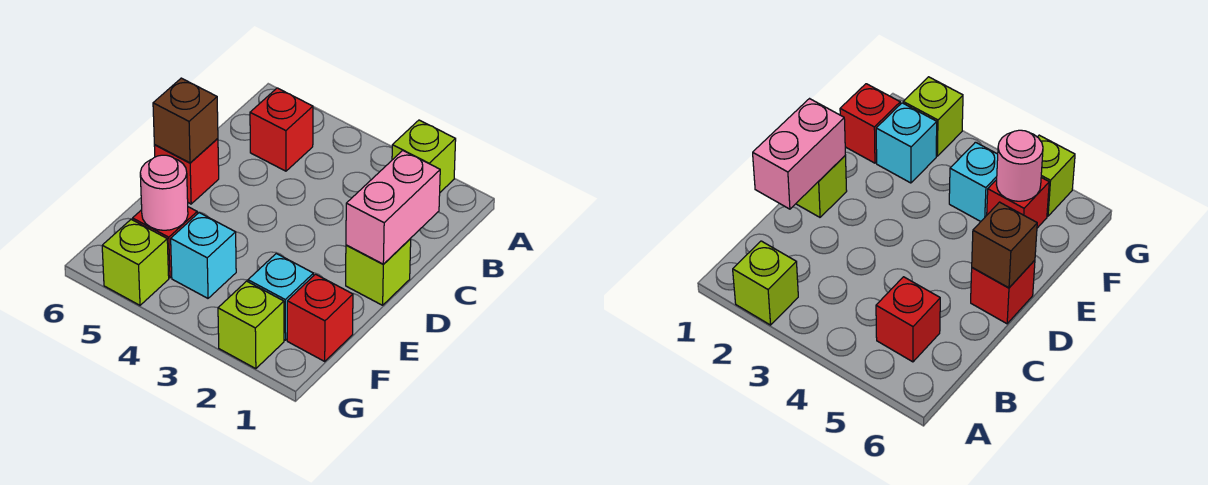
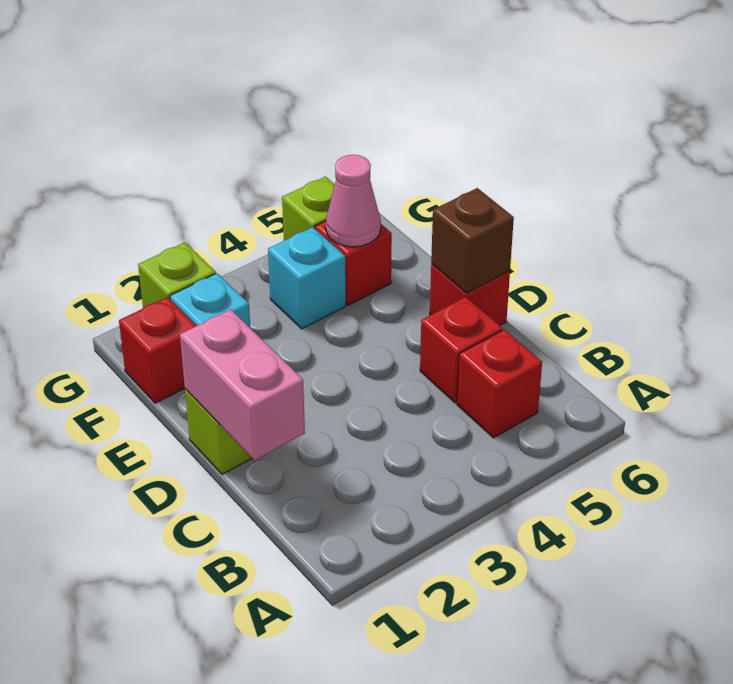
lime 1x1 brick [392,120,456,192] -> none
none -> red 1x1 brick [420,297,503,403]
pink 1x1 round brick [140,155,188,230] -> pink 1x1 cone [326,155,381,247]

